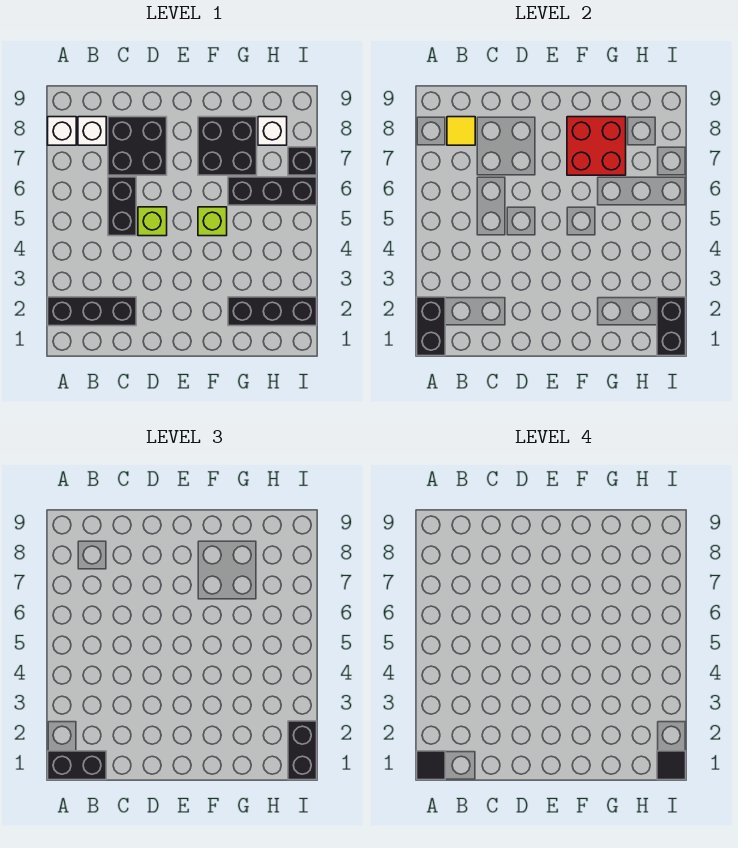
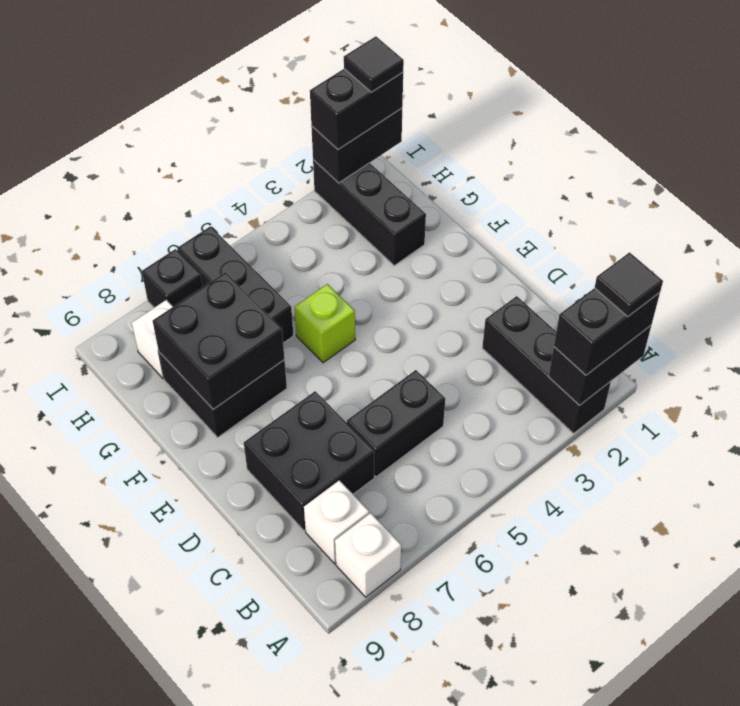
black 1x2 brick [48,751,106,780] -> black 1x2 brick turned to [554,288,660,375]
yellow 1x1 tile [447,117,475,145] -> none
lime 1x1 brick [138,207,167,236] -> none
red 2x2 brick [567,117,626,175] -> black 2x2 brick [153,272,285,409]

